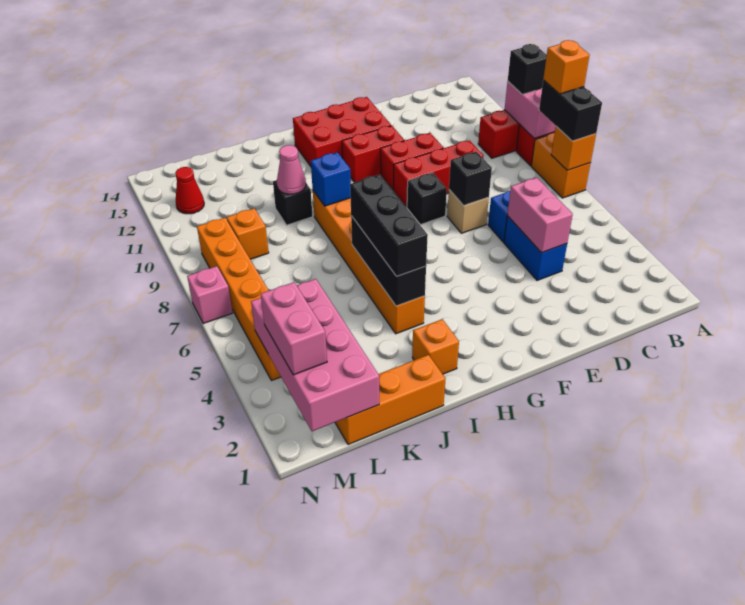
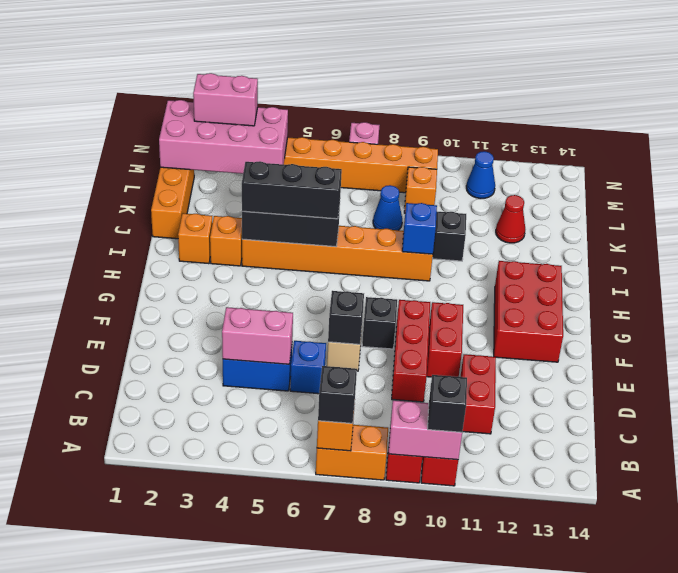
black 1x2 brick [539,80,602,141] -> black 1x1 brick [318,366,357,423]
orange 1x1 brick [543,40,590,94] -> orange 1x1 brick moved to [210,216,242,266]
red 1x2 brick [342,126,404,182] -> red 1x2 brick moved to [460,354,496,434]
pink 1x1 cone [277,145,306,194] -> none
none -> blue 1x1 cone [373,185,402,230]
none -> blue 1x1 cone [466,151,495,199]
red 1x1 cone [175,167,204,214] -> red 1x1 cone moved to [496,195,525,243]

